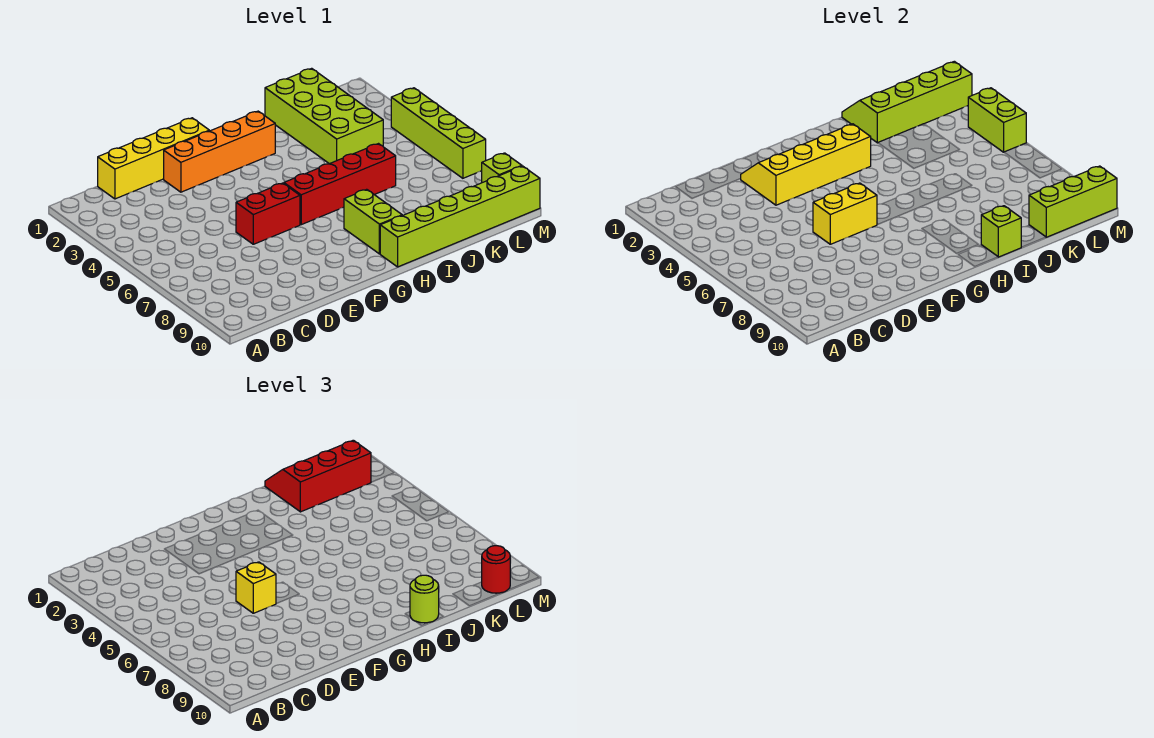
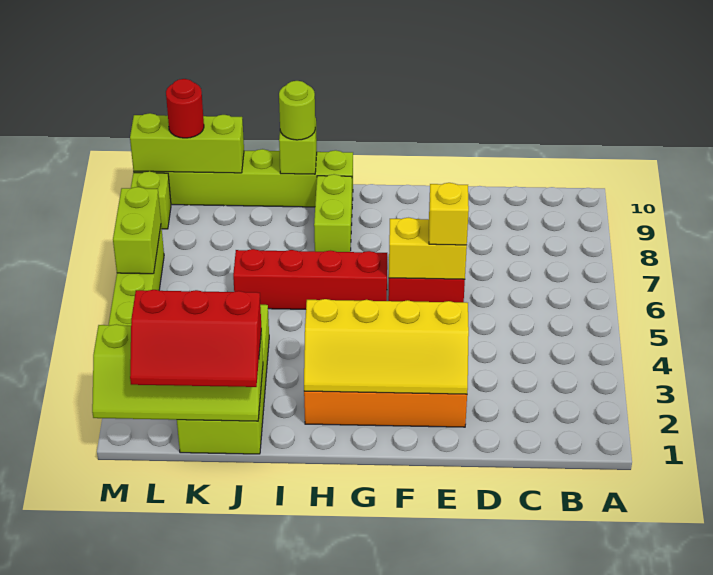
yellow 1x4 brick [98,118,209,199] -> none
lime 1x2 brick [968,88,1026,152] -> lime 1x2 brick moved to [113,187,161,274]

